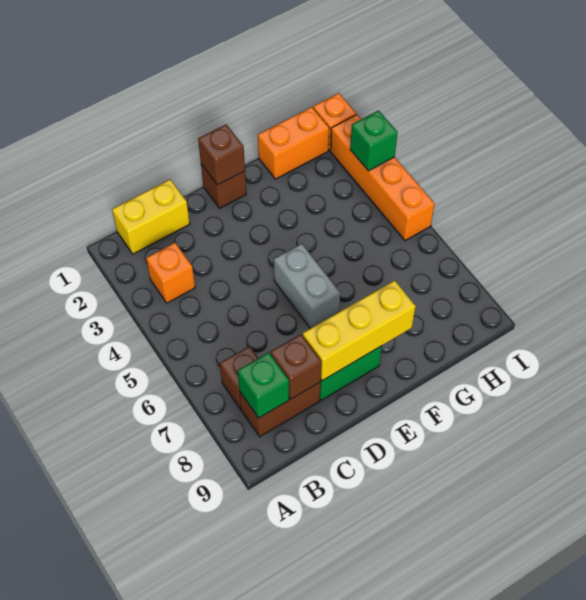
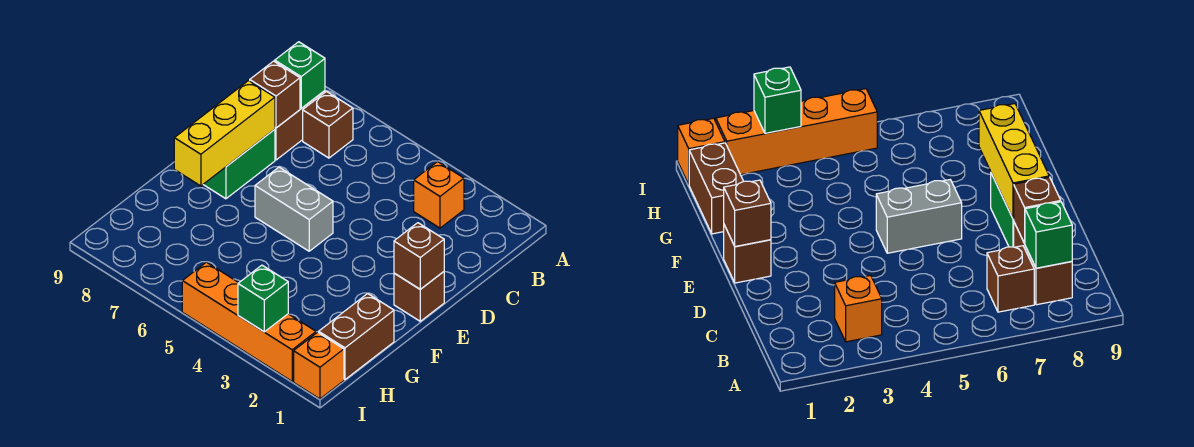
yellow 1x2 brick [112,180,190,254] -> none
orange 1x2 brick [258,107,329,179] -> brown 1x2 brick [319,294,394,379]

